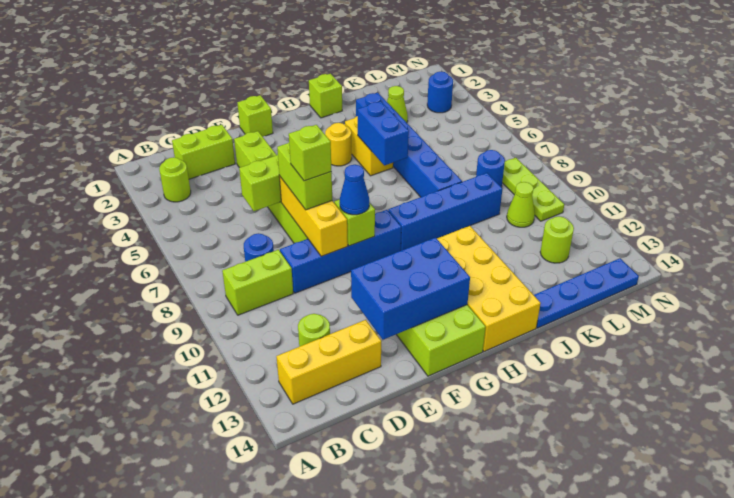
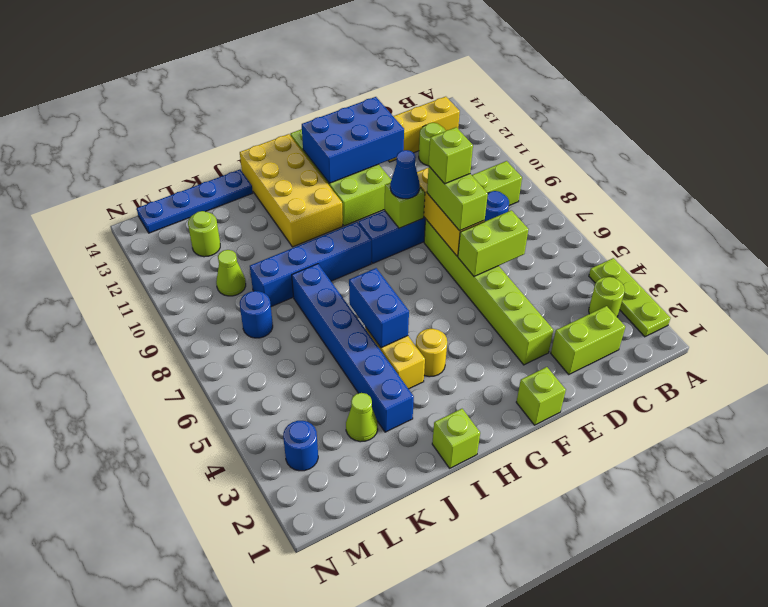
lime 1x3 plate [502,158,564,221] -> lime 1x3 plate moved to [589,258,670,337]

